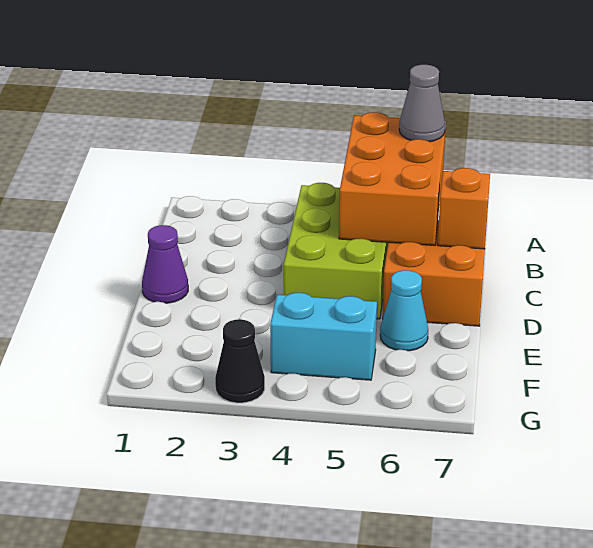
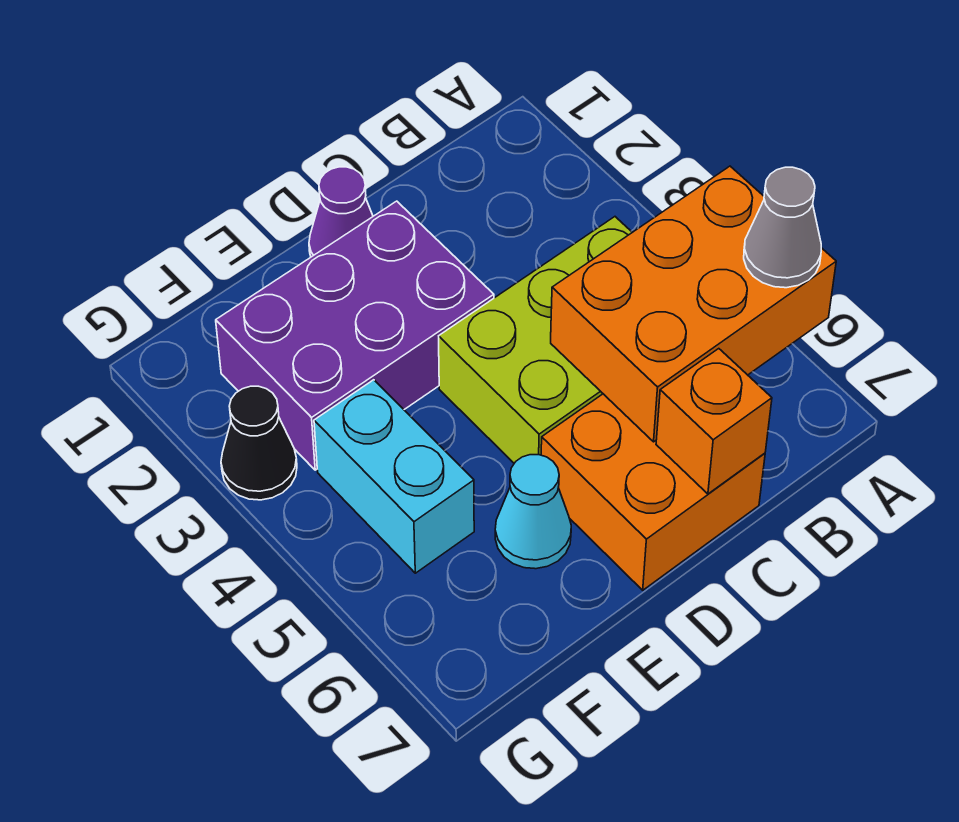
none -> purple 2x3 brick [216,201,494,470]

